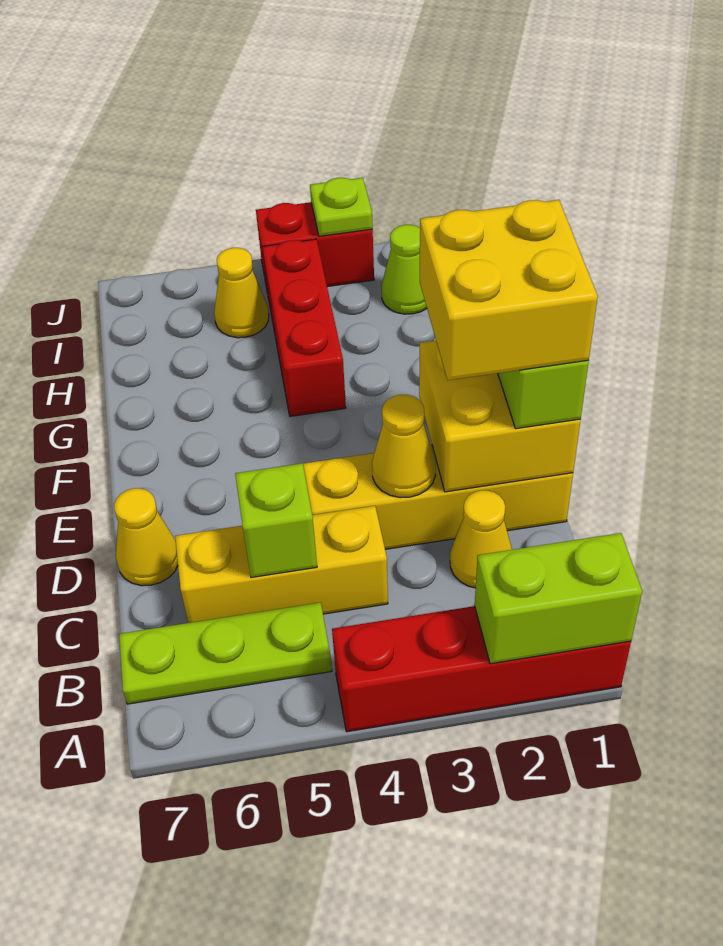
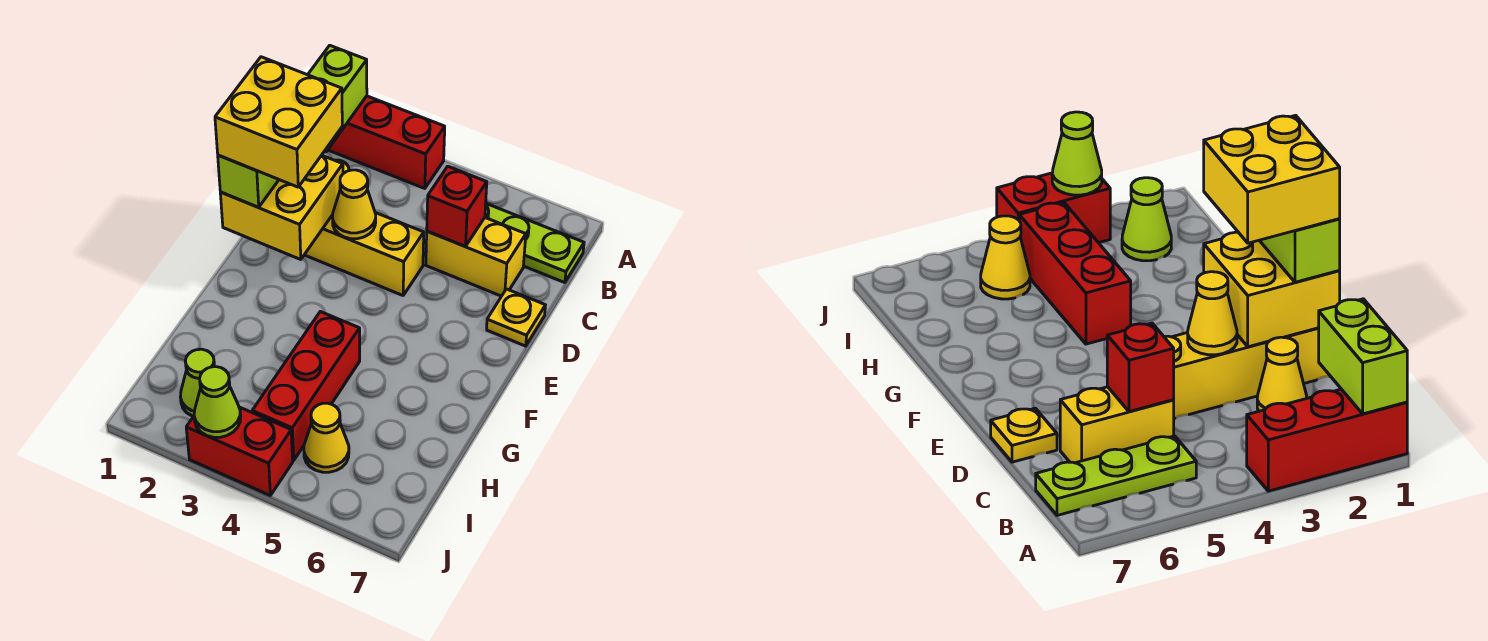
red 1x4 brick [332,606,631,732] -> red 1x3 brick [328,96,445,189]
lime 1x2 brick [475,533,642,664] -> lime 1x2 brick turned to [308,45,367,152]
yellow 1x3 brick [175,506,388,623] -> yellow 1x2 brick [426,218,526,296]
lime 1x1 brick [235,463,317,578] -> red 1x1 brick [427,166,487,246]
yellow 1x1 cone [114,488,178,586] -> yellow 1x1 plate [487,289,545,346]
lime 1x1 plate [310,178,373,236] -> lime 1x1 cone [194,367,241,437]

